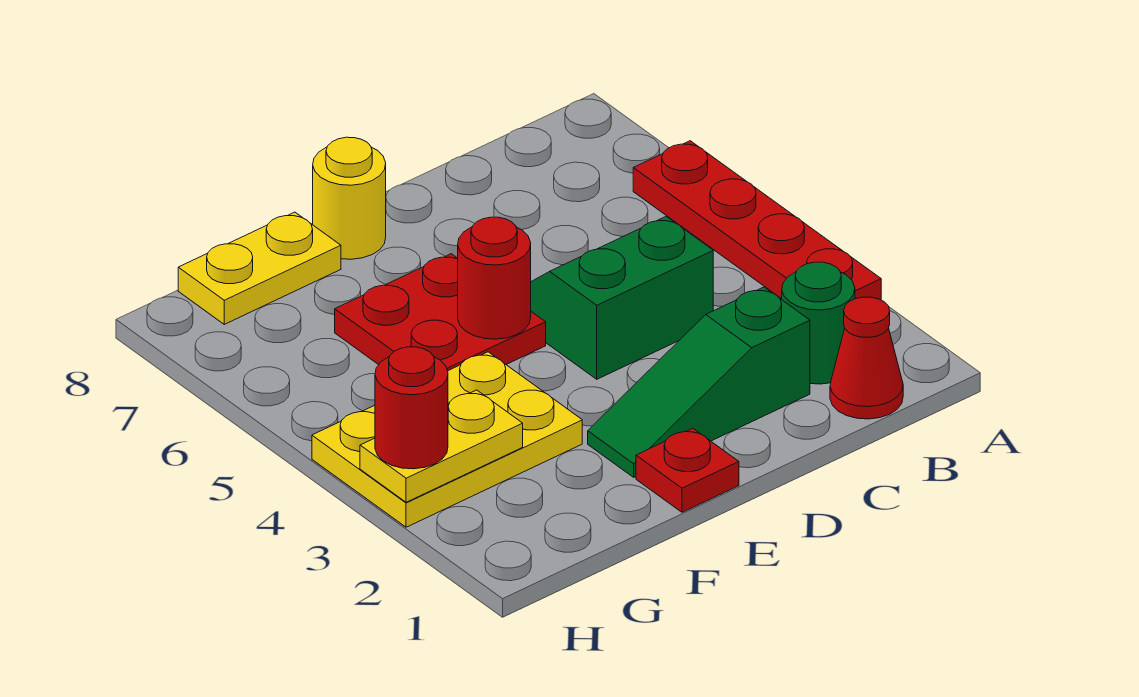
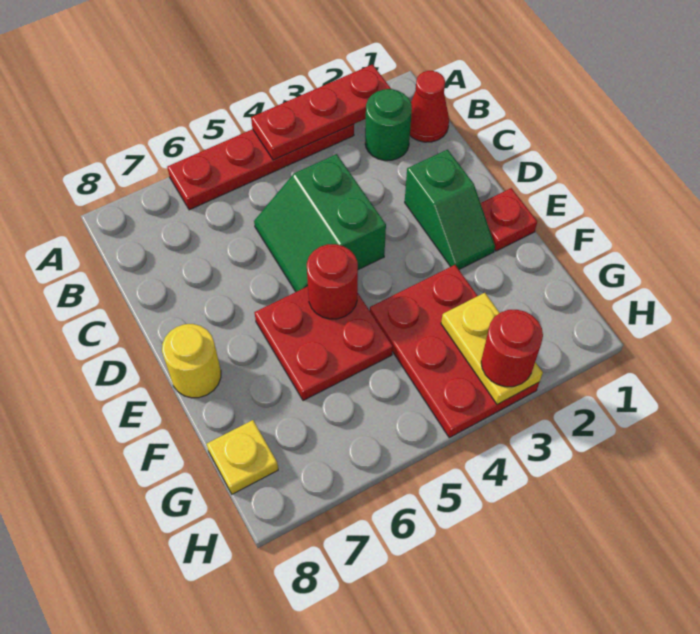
none -> red 1x3 plate [251,64,391,160]
green 1x3 slope [588,287,810,477] -> green 1x2 slope [405,150,495,269]
yellow 2x3 plate [312,352,582,527] -> red 2x3 plate [370,265,539,438]
yellow 1x2 plate [178,212,341,324] -> yellow 1x1 plate [207,420,278,494]

